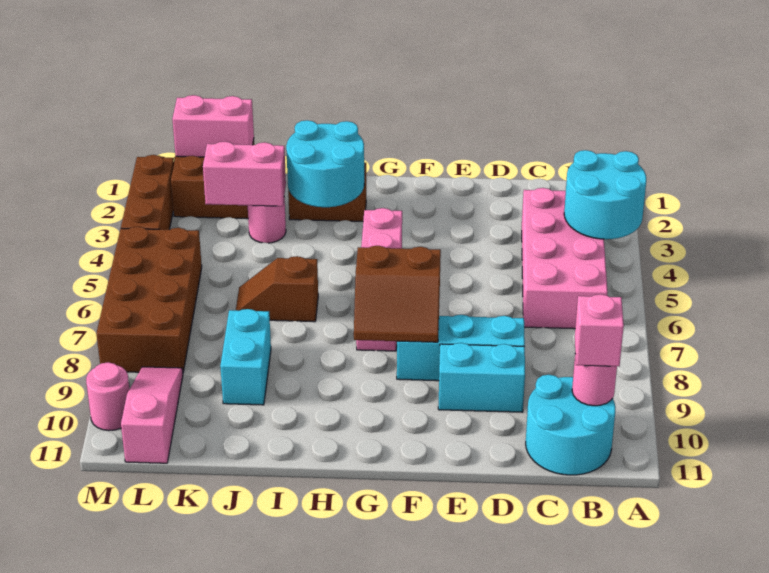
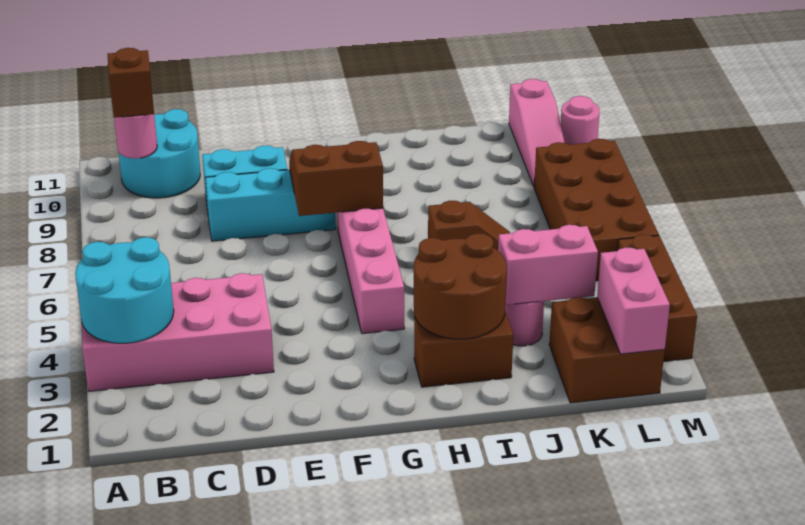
pink 2x4 brick [522,188,608,329] -> pink 2x4 brick turned to [81,273,274,391]
pink 1x1 brick [575,294,624,366] -> brown 1x1 brick [107,48,154,118]
cyan 2x2 round brick [286,120,364,207] -> brown 2x2 round brick [414,233,507,339]
cyan 1x2 brick [220,309,271,405] -> none
pink 1x2 brick [172,95,254,157] -> pink 1x2 brick turned to [597,247,670,354]

